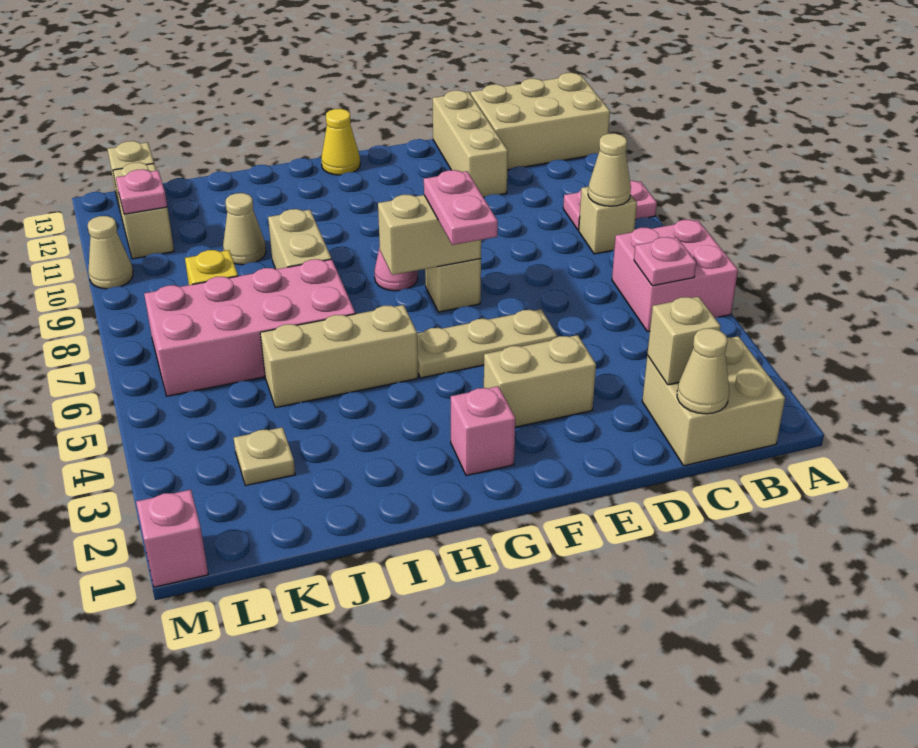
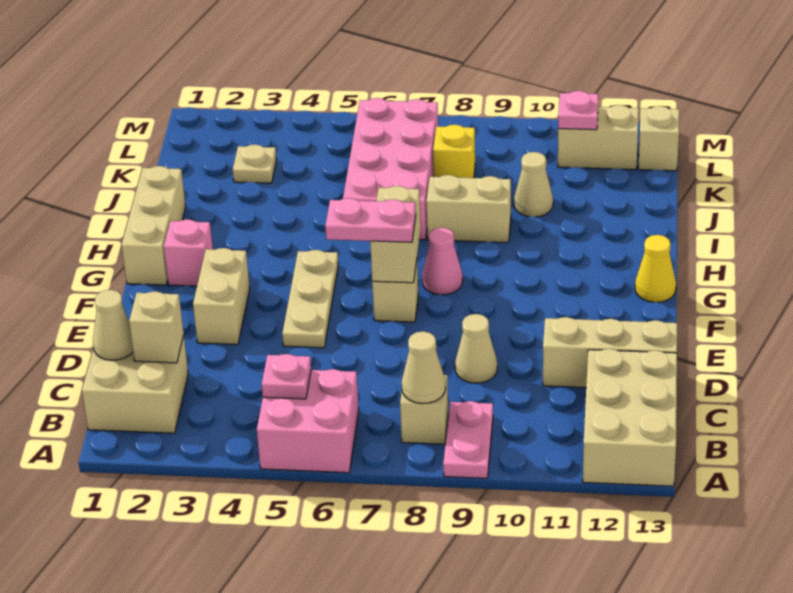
tan 1x3 brick [260,305,418,408] -> tan 1x3 brick moved to [122,166,186,285]
pink 1x1 brick [136,490,208,587] -> none
tan 1x1 cone [88,216,133,289] -> tan 1x1 cone moved to [455,314,497,383]

